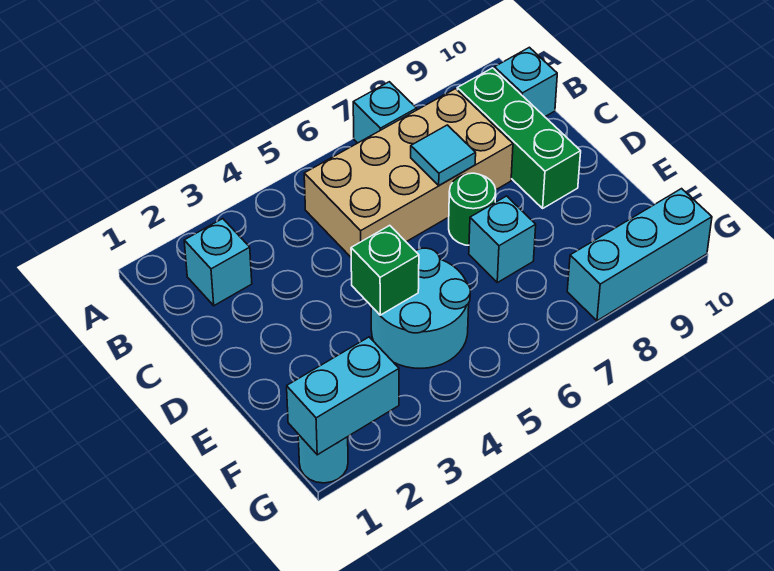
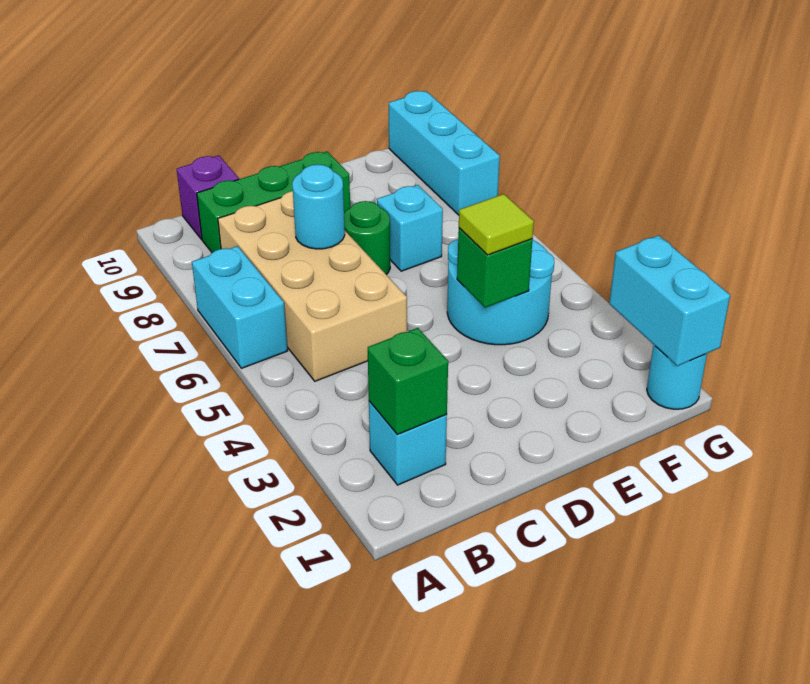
cyan 1x1 brick [353,82,417,143] -> cyan 1x2 brick [192,246,288,368]
none -> green 1x1 brick [368,328,448,435]
cyan 1x1 brick [494,47,557,117] -> purple 1x1 brick [177,155,239,239]
cyan 1x1 tile [411,125,476,185] -> cyan 1x1 round brick [292,164,345,249]
none -> lime 1x1 tile [459,194,534,255]

